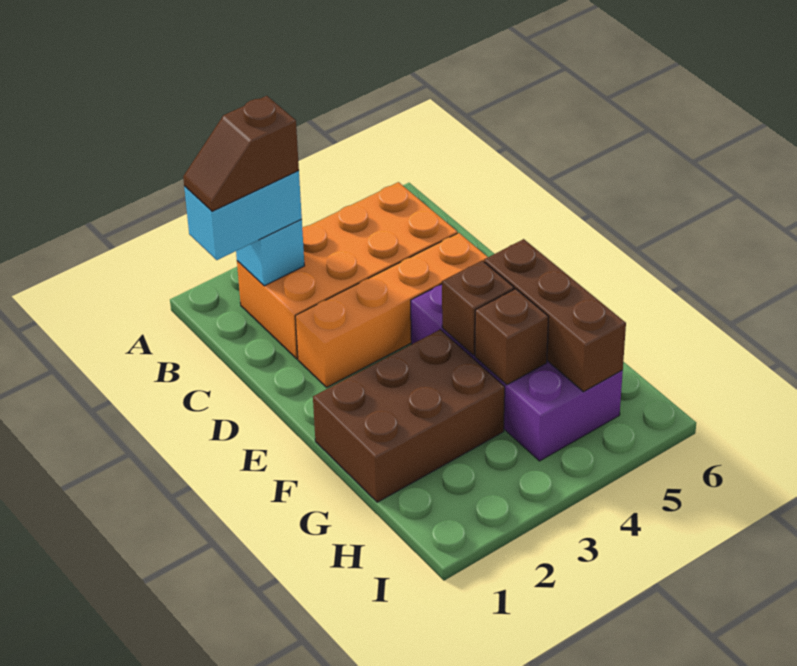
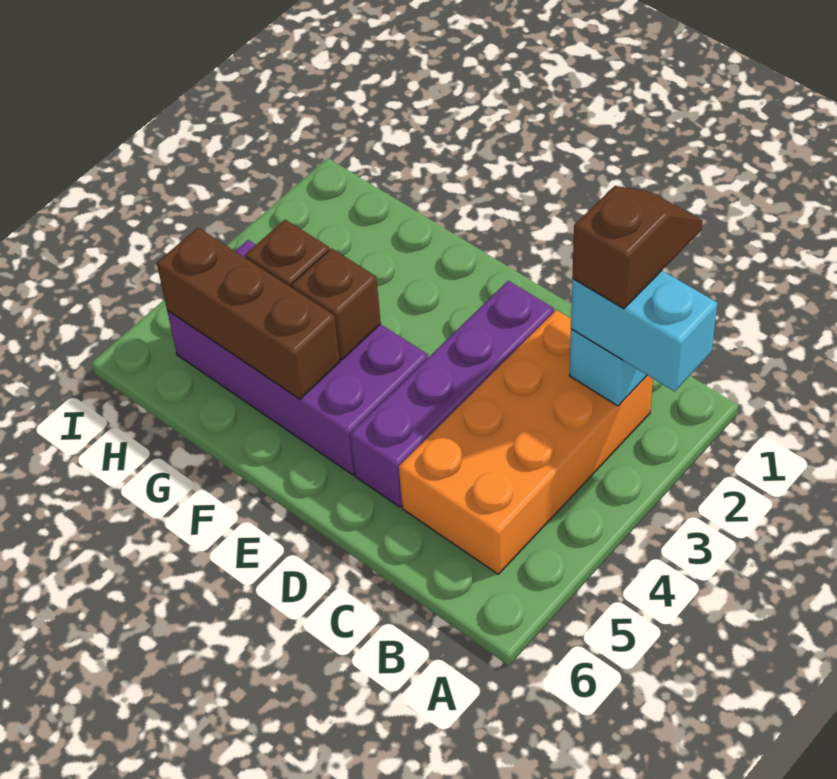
cyan 1x2 brick [184,171,302,260] -> cyan 1x2 brick turned to [571,271,717,391]
orange 1x4 brick [295,233,488,387] -> purple 1x4 brick [350,281,554,507]
brown 2x3 brick [313,330,505,502] -> none

